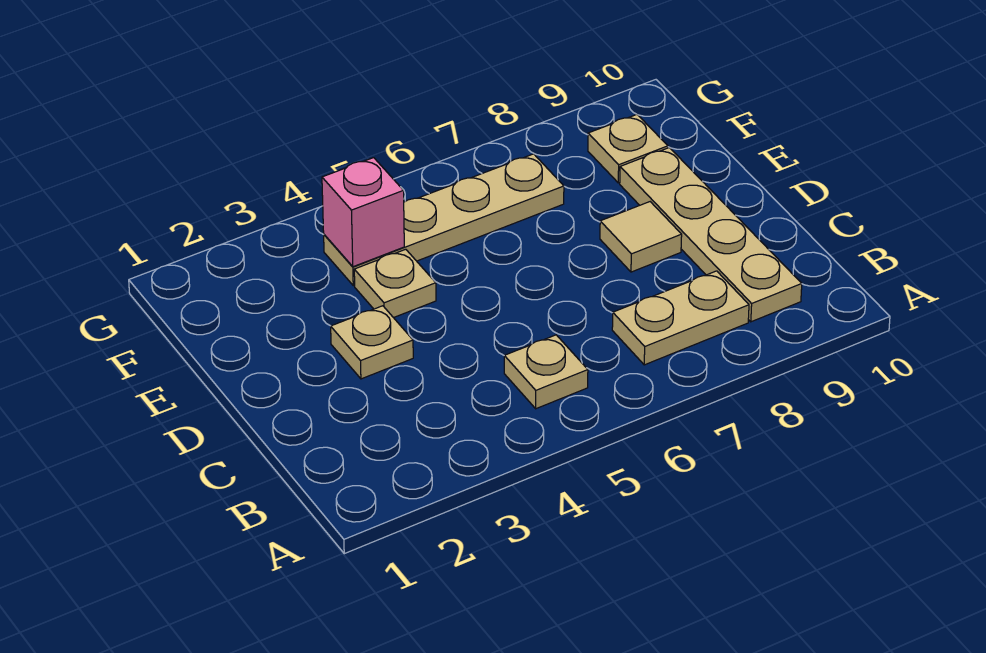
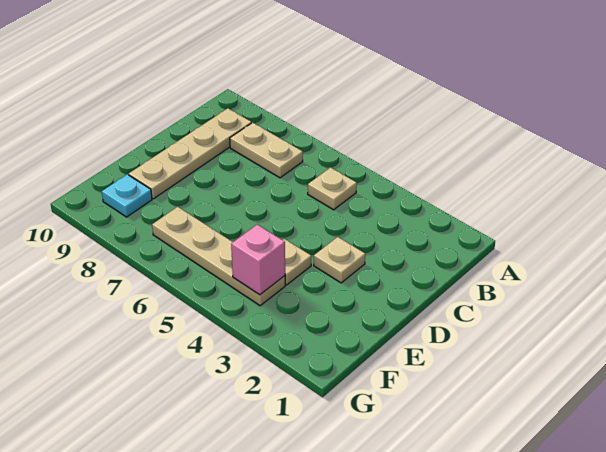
tan 1x1 tile [600,202,682,272] -> none
tan 1x1 plate [588,115,668,183] -> cyan 1x1 plate [102,174,152,217]

